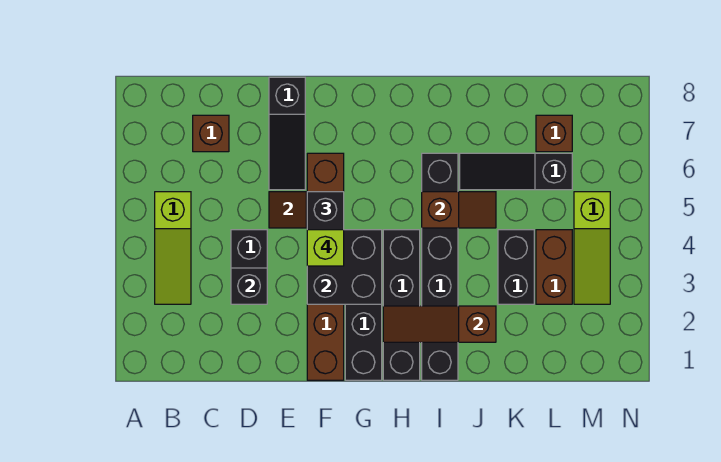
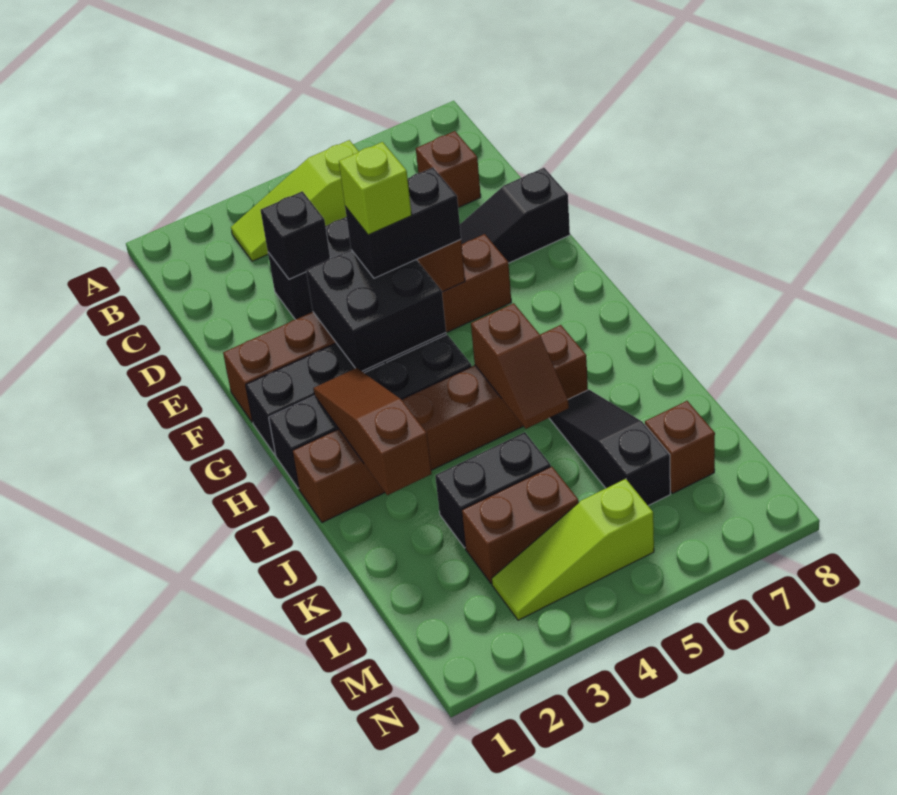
black 1x6 brick [422,153,458,380] -> brown 1x6 brick [292,325,588,523]

